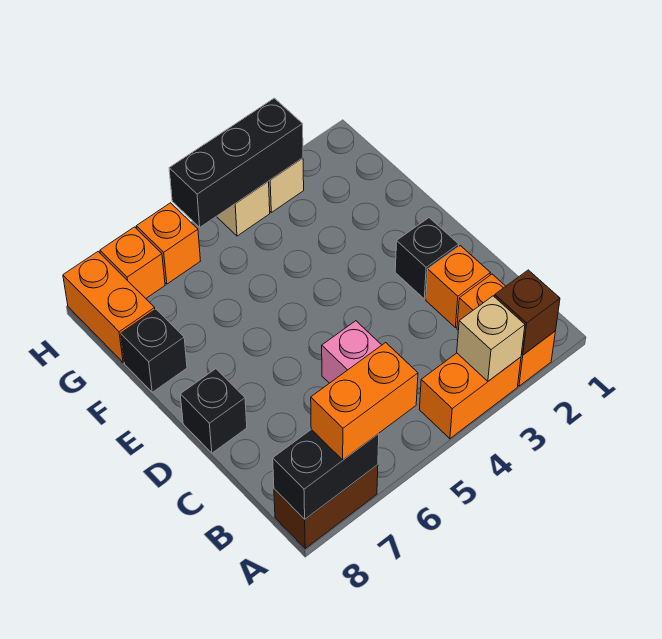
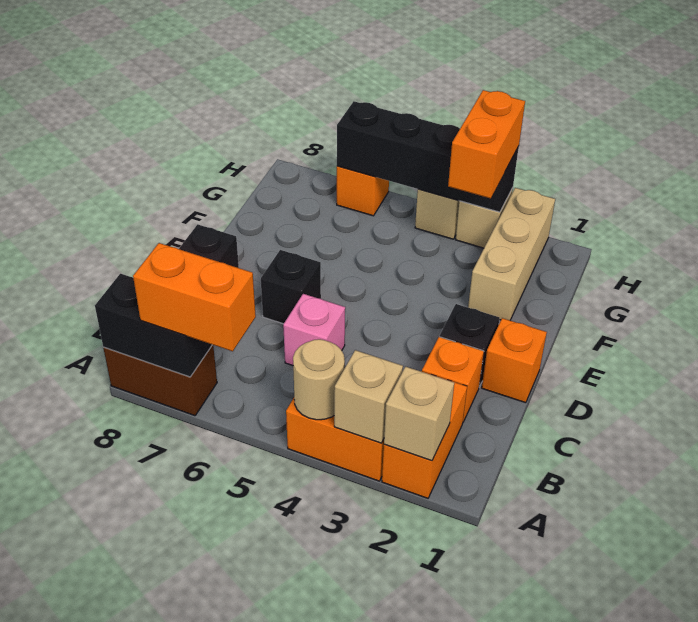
brown 1x1 brick [495,270,560,355] -> tan 1x1 brick [384,366,454,461]
none -> tan 1x1 round brick [293,339,345,420]
none -> tan 1x3 brick [468,188,555,320]
black 1x1 brick [121,309,187,392] -> black 1x1 brick moved to [261,250,321,324]
orange 1x2 brick [63,252,155,363] -> orange 1x2 brick moved to [448,90,525,199]
black 1x3 brick [169,98,303,227] -> black 1x4 brick [337,101,519,212]
orange 1x1 brick [100,227,165,298] -> orange 1x1 brick moved to [482,318,547,403]

